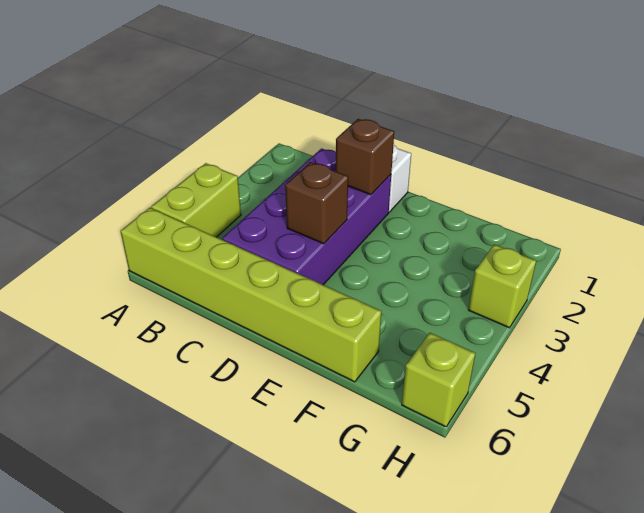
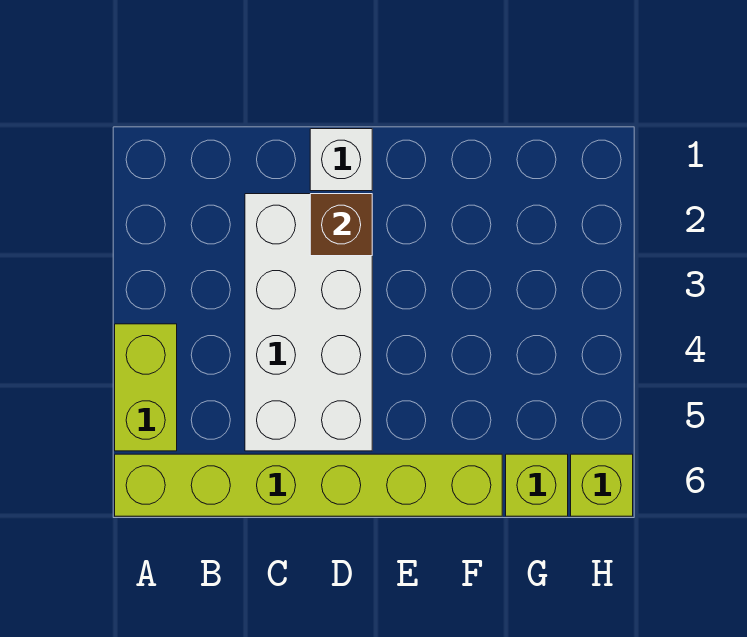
purple 2x4 brick [222,149,391,285] -> white 2x4 brick [245,194,372,451]
brown 1x1 brick [285,162,348,244] -> none
lime 1x1 brick [468,244,536,328] -> lime 1x1 brick moved to [506,454,568,516]

